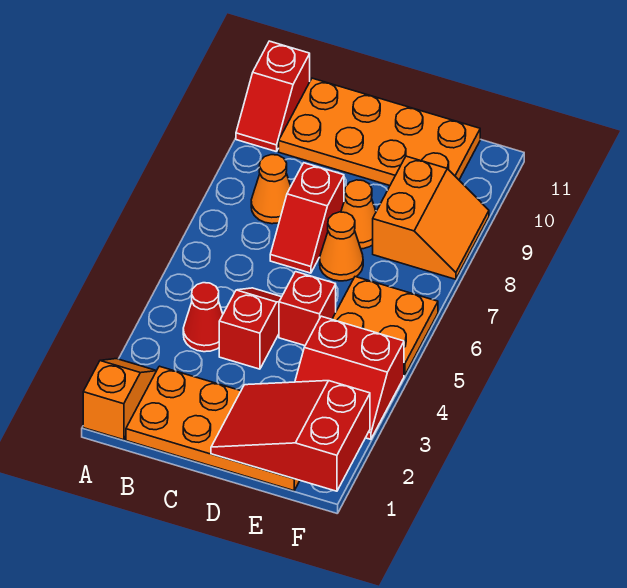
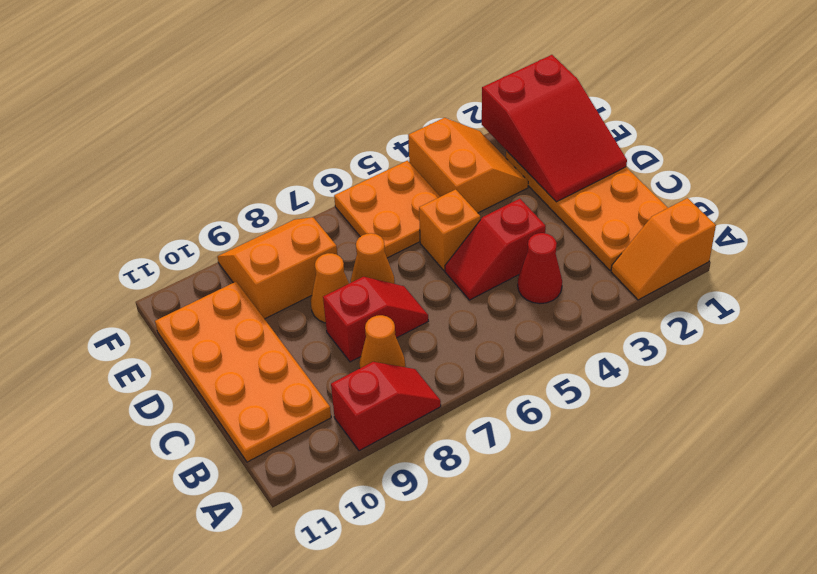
red 1x2 slope [236,41,310,152] -> red 1x2 slope moved to [331,362,441,451]
red 1x1 brick [279,272,336,346] -> orange 1x1 brick [419,189,480,270]
red 2x2 slope [295,316,404,439] -> orange 2x2 slope [408,118,528,213]

